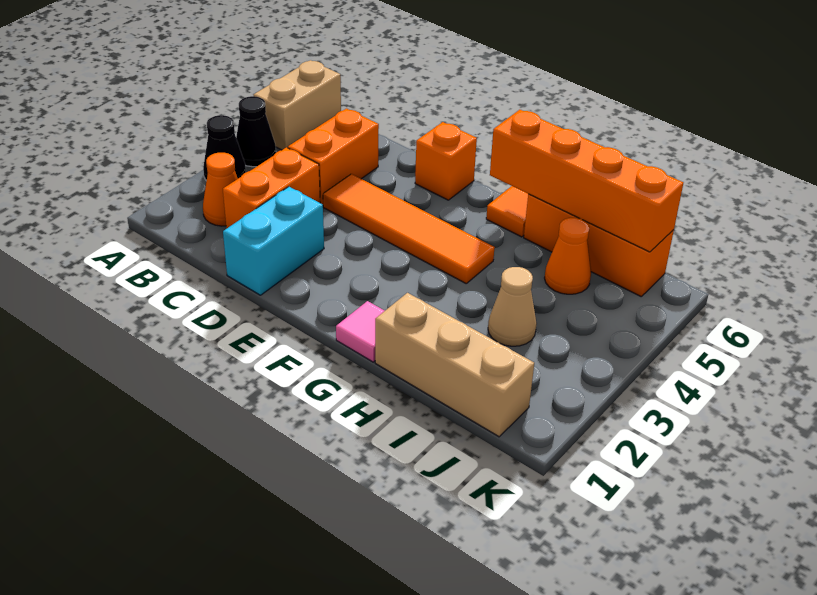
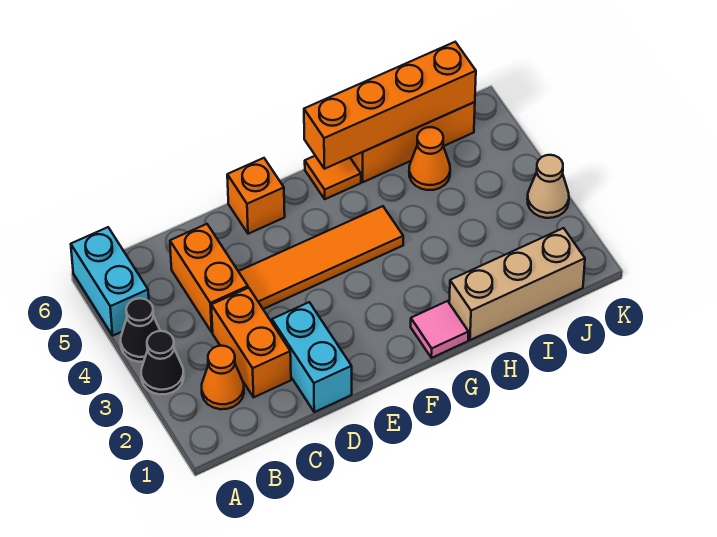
tan 1x2 brick [254,60,341,150] -> cyan 1x2 brick [71,227,149,336]
tan 1x1 cone [488,267,537,346] -> tan 1x1 cone moved to [527,155,569,218]

